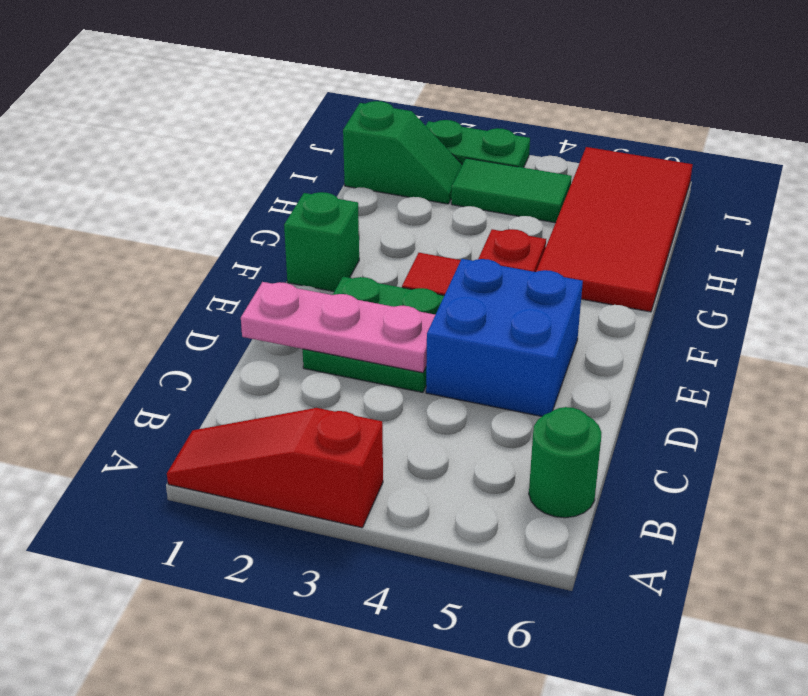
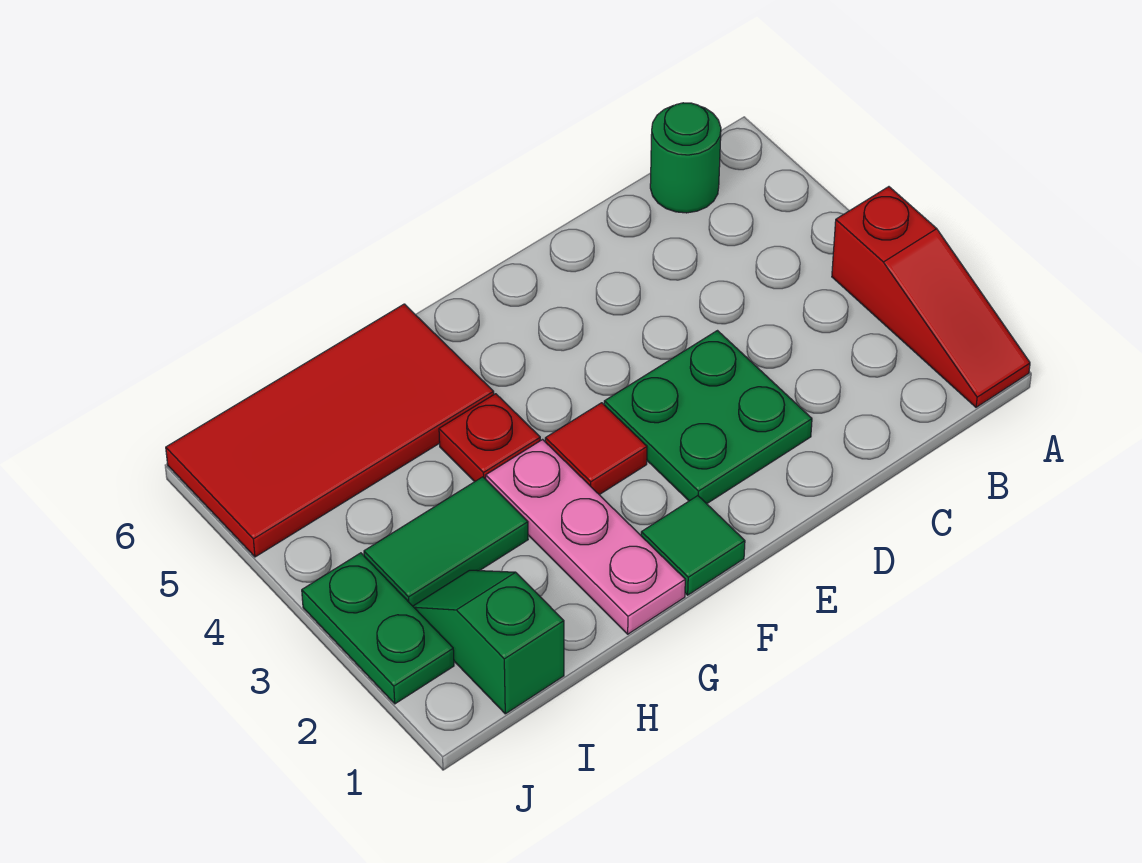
pink 1x3 plate [241,282,435,373] -> pink 1x3 plate moved to [486,440,685,634]
blue 2x2 brick [426,259,583,416] -> none
green 1x1 brick [284,192,359,291] -> green 1x1 tile [641,496,745,595]
green 1x2 tile [451,158,572,223] -> green 1x2 tile turned to [364,477,528,606]

